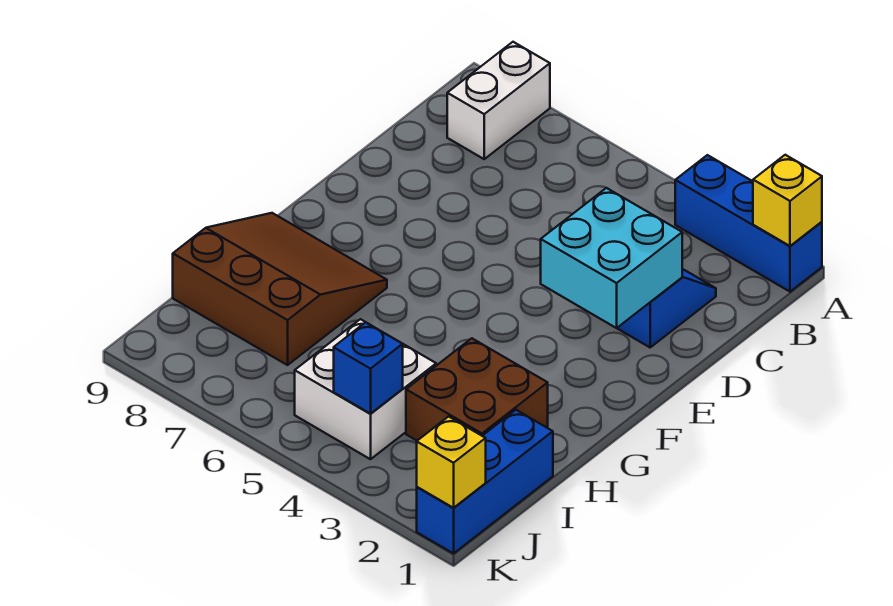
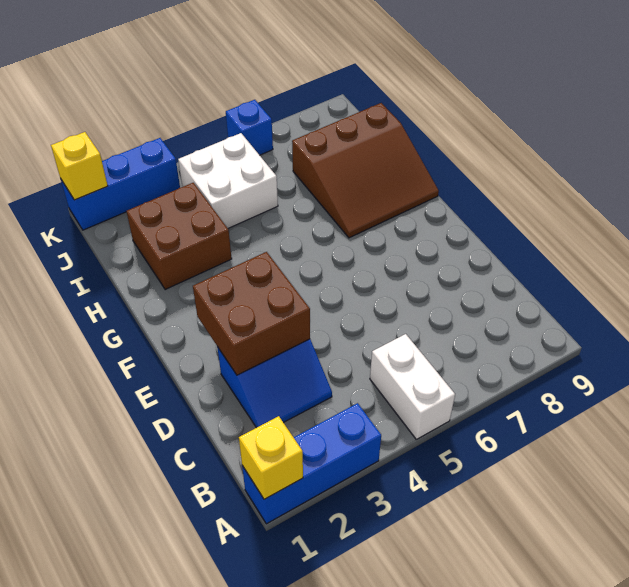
white 1x2 brick [447,42,550,159] -> white 1x2 brick moved to [370,334,455,439]
cyan 2x2 brick [541,188,682,328] -> brown 2x2 brick [193,252,310,375]
blue 1x3 brick [417,410,553,553] -> blue 1x3 brick turned to [61,138,180,230]
blue 1x1 brick [334,322,403,414] -> blue 1x1 brick moved to [226,100,273,155]

